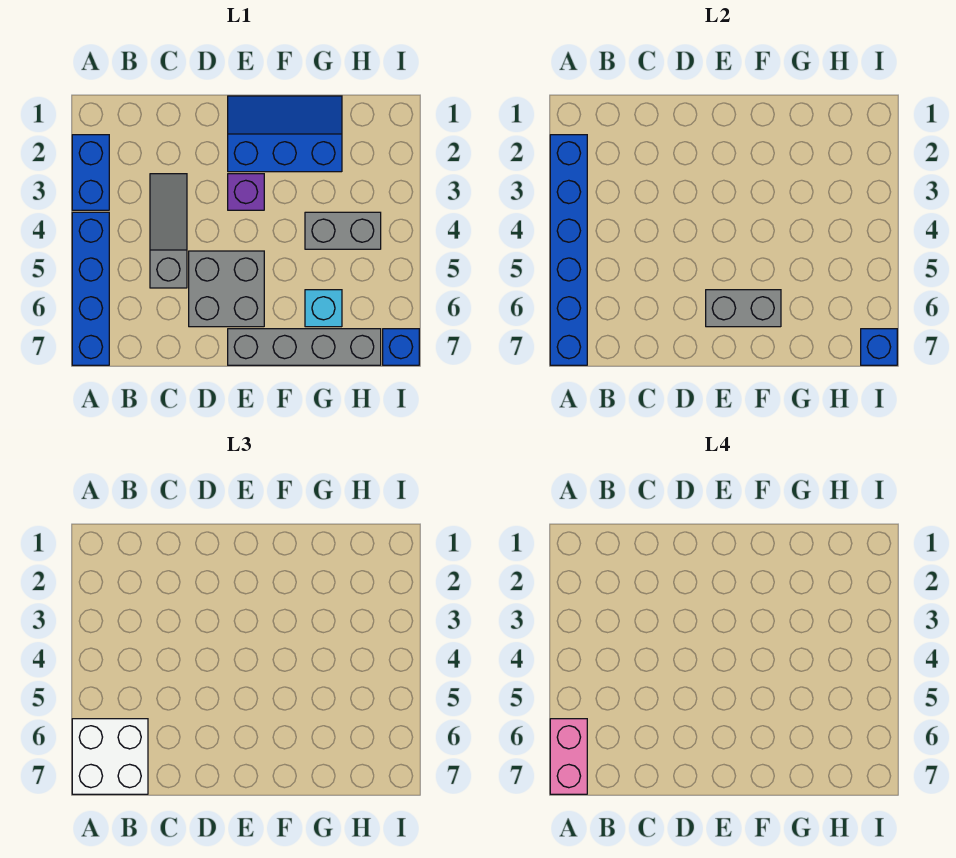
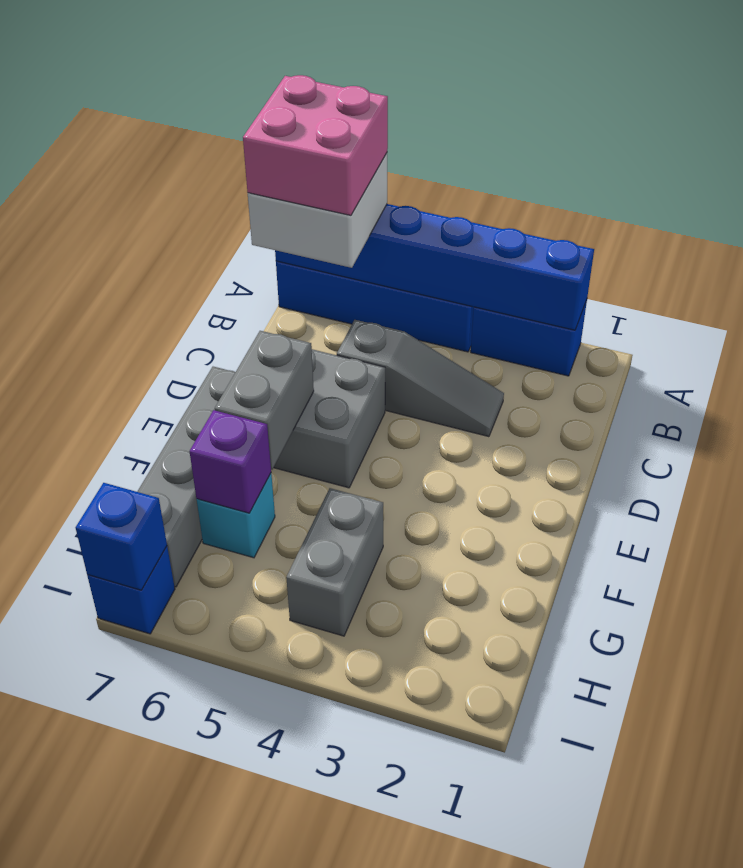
pink 1x2 brick [550,719,587,794] -> pink 2x2 brick [243,75,388,215]
blue 2x3 slope [228,96,342,172] -> none
purple 1x1 brick [228,174,264,210] -> purple 1x1 brick moved to [189,410,271,513]

